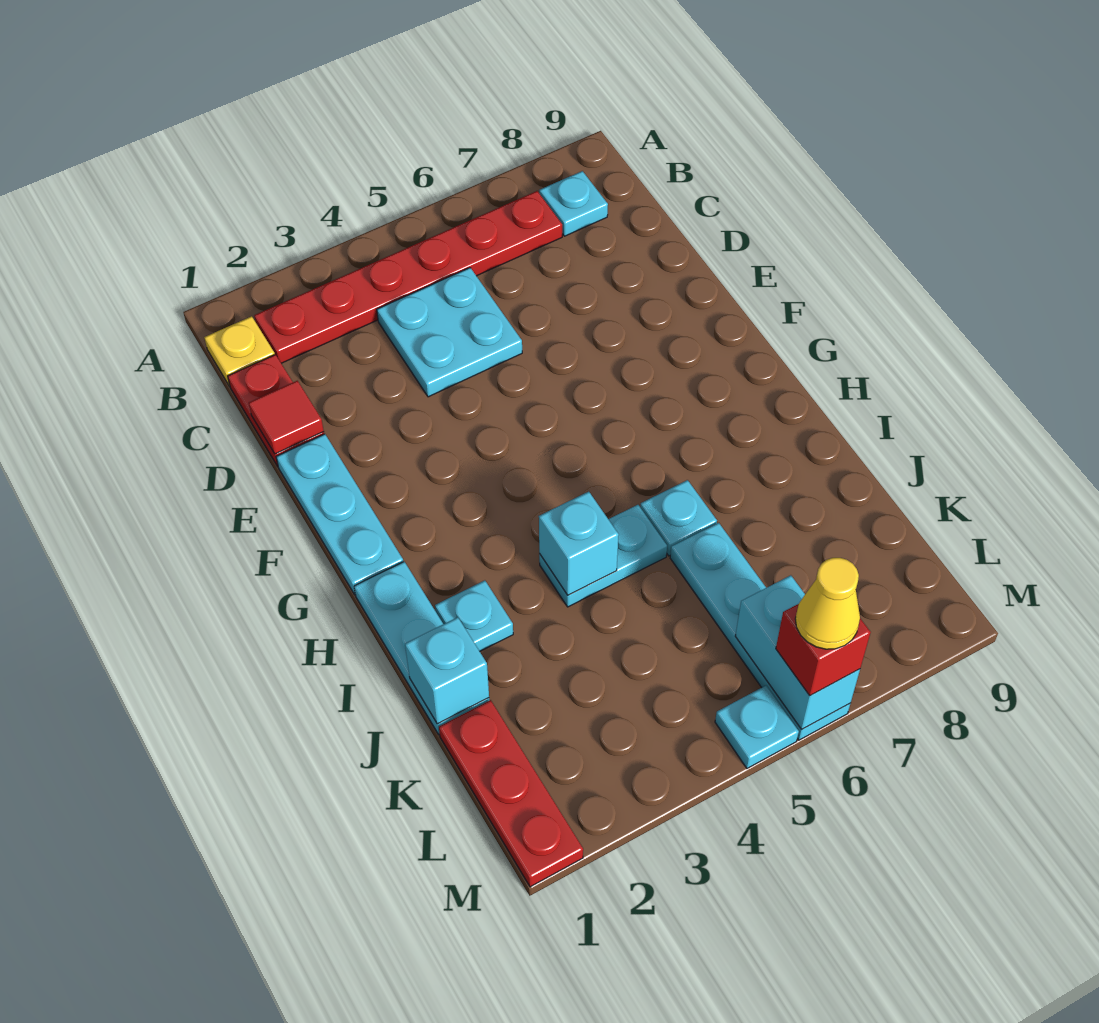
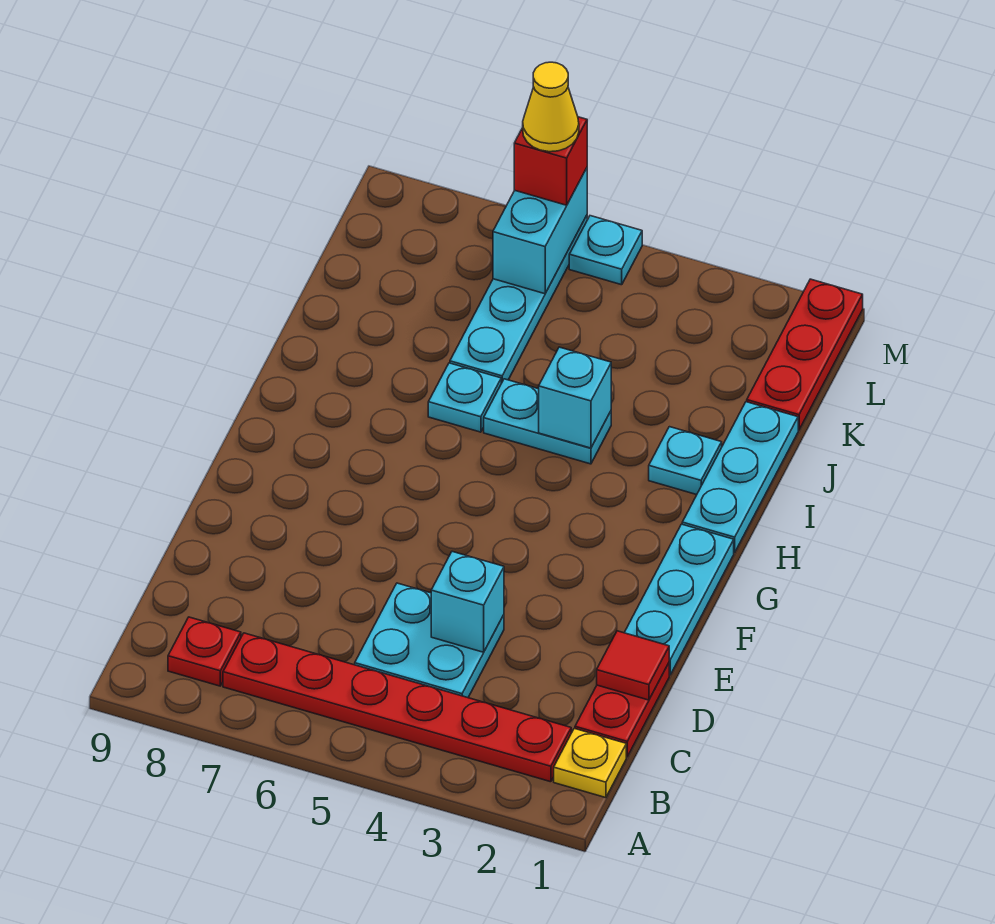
cyan 1x1 plate [539,171,608,236] -> red 1x1 plate [168,617,241,686]
cyan 1x1 brick [405,617,489,724] -> cyan 1x1 brick moved to [431,552,504,652]

